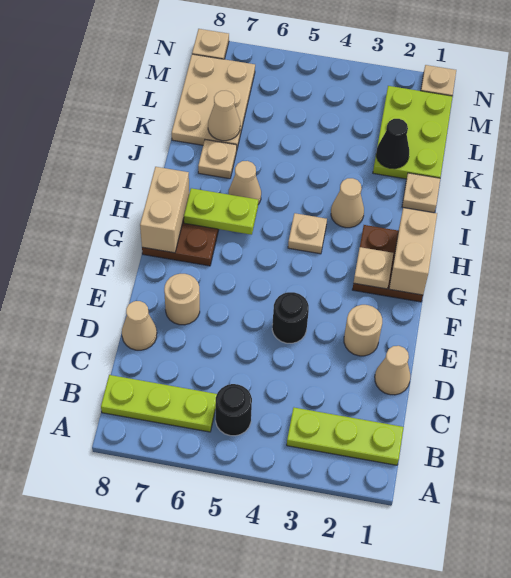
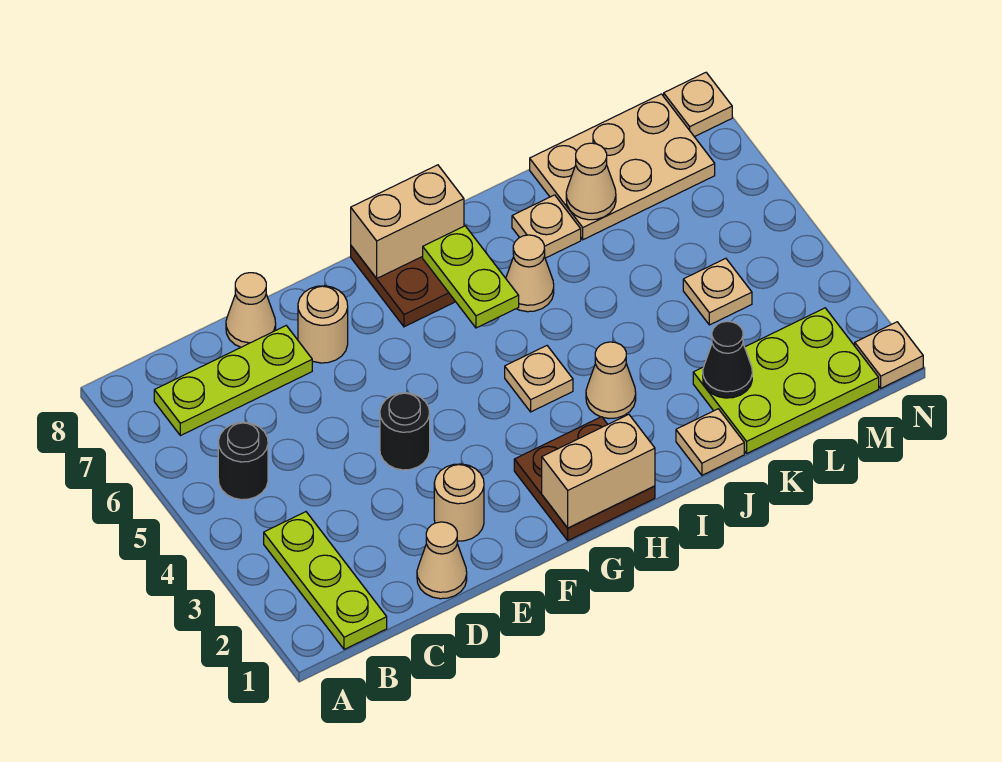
lime 1x3 plate [101,375,217,432] -> lime 1x3 plate turned to [154,326,312,436]
tan 1x1 plate [354,247,393,289] -> tan 1x1 plate moved to [683,258,752,325]

